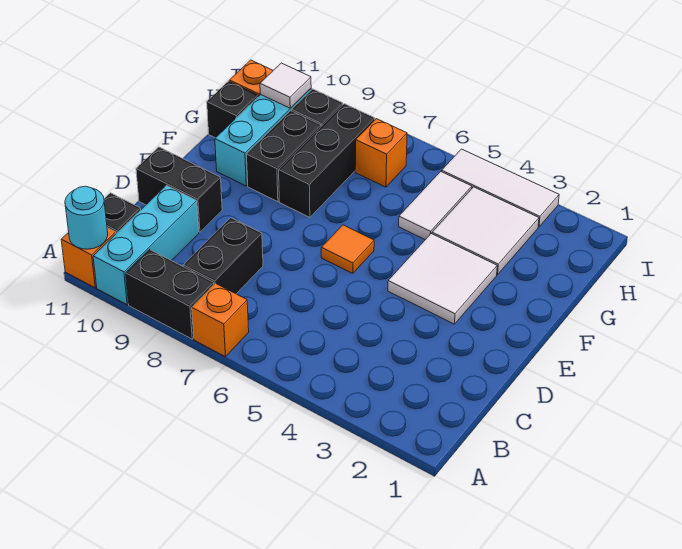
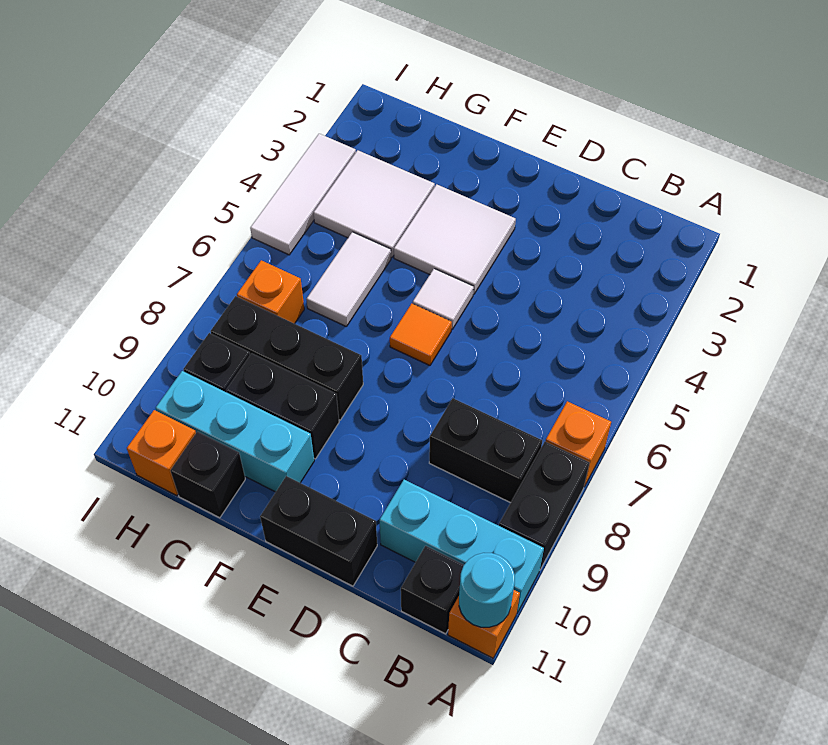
black 1x2 brick [136,147,222,232] -> black 1x2 brick turned to [260,476,377,586]
white 1x2 tile [399,171,472,240] -> white 1x2 tile turned to [306,232,391,326]
white 1x1 tile [260,63,311,108] -> white 1x1 tile moved to [413,269,474,329]

